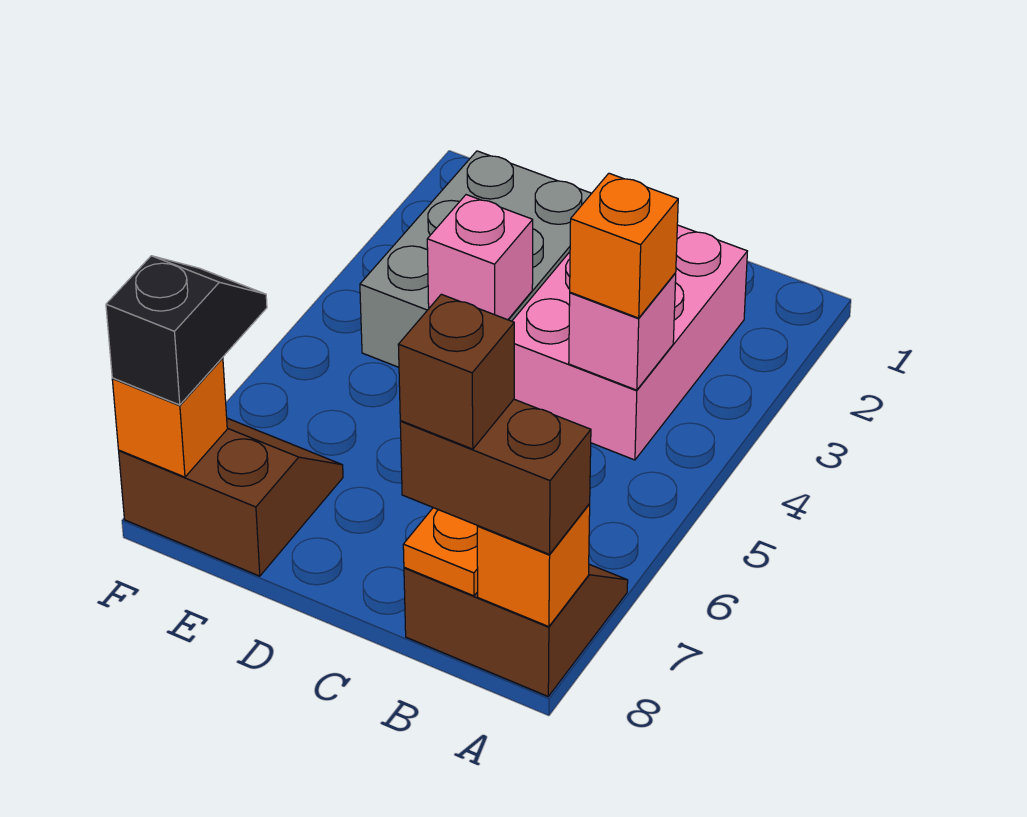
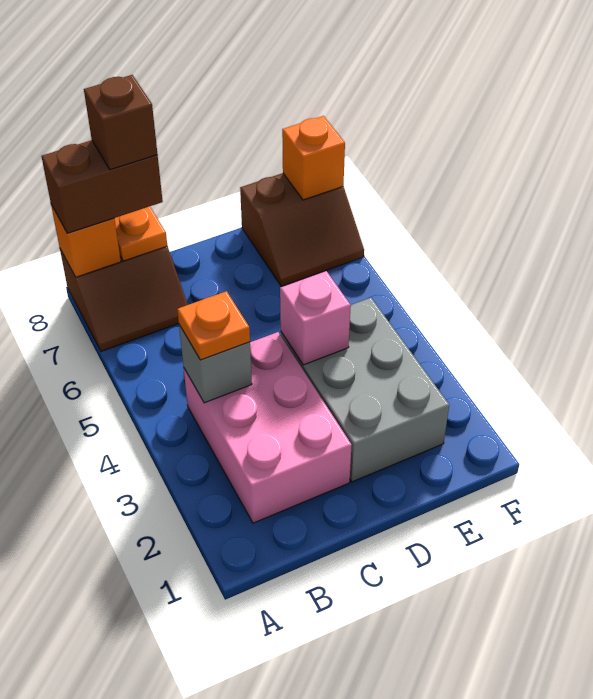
pink 1x1 brick [569,273,676,390] -> grey 1x1 brick [179,325,252,403]
orange 1x1 brick [570,173,678,318] -> orange 1x1 plate [177,291,250,360]
black 1x2 slope [106,256,267,405] -> none

